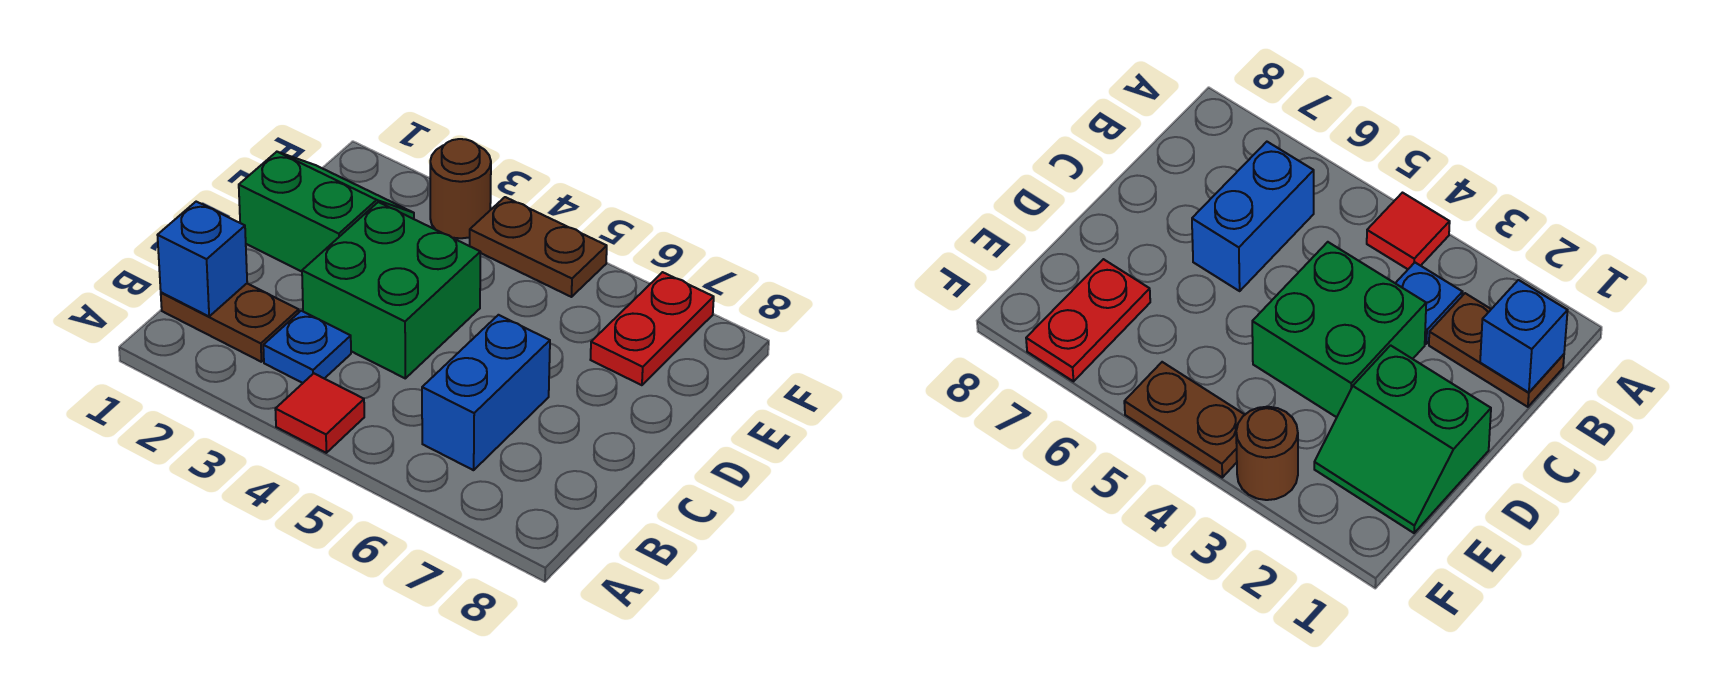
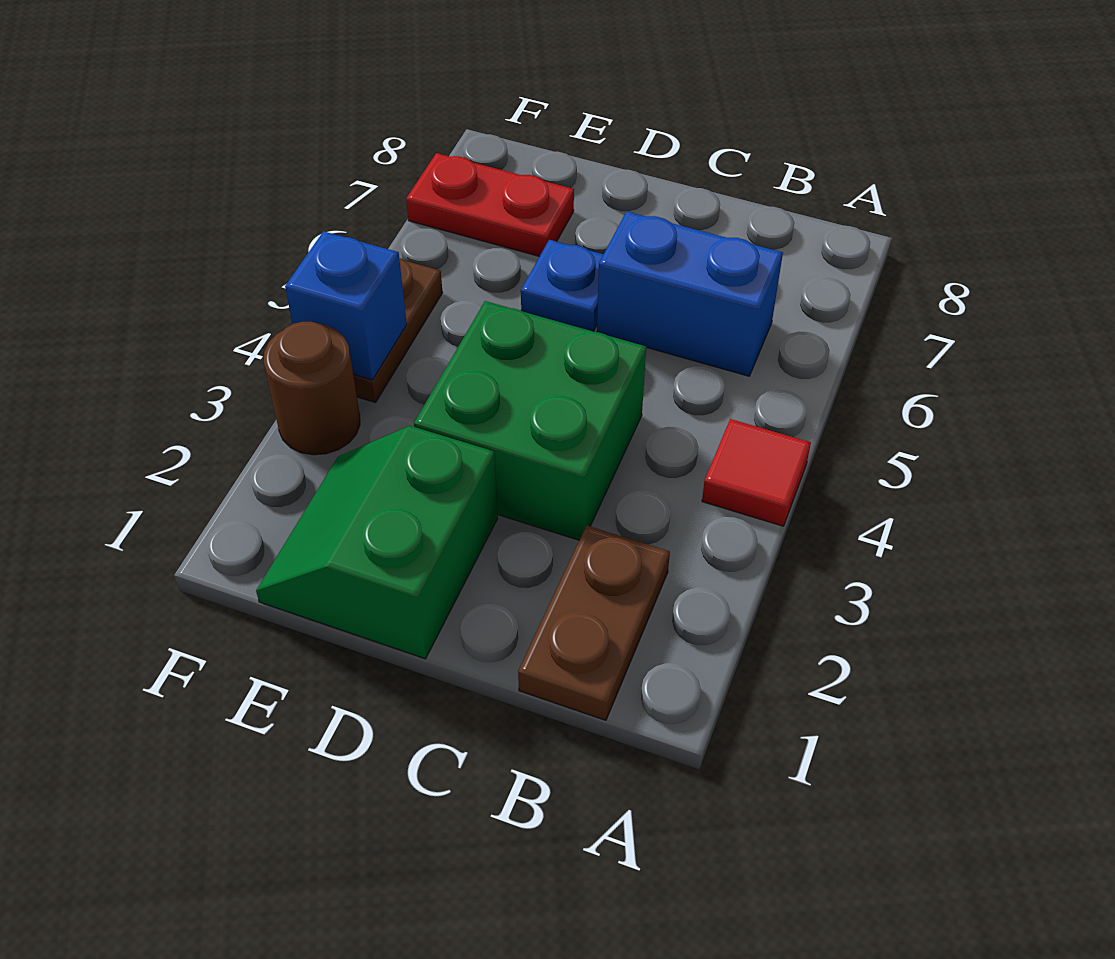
blue 1x1 brick [158,202,247,316] -> blue 1x1 brick moved to [285,231,407,380]
blue 1x1 plate [263,311,351,383] -> blue 1x1 plate moved to [521,240,604,331]

